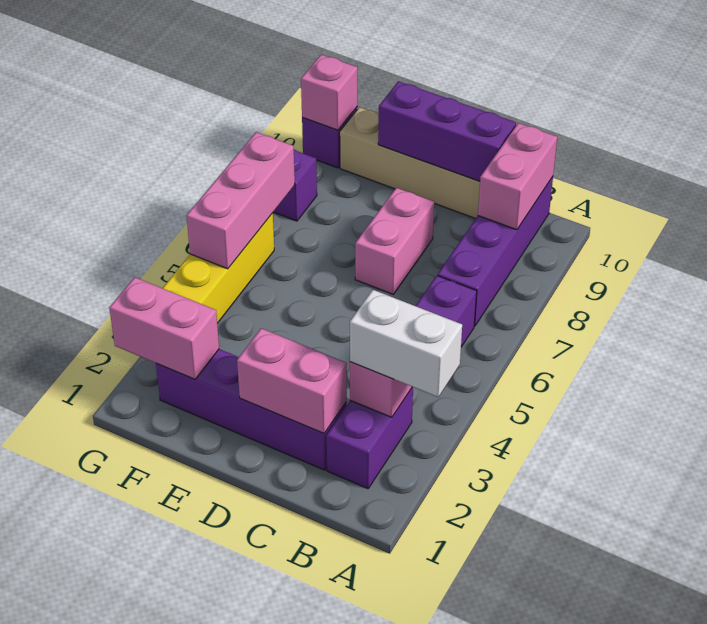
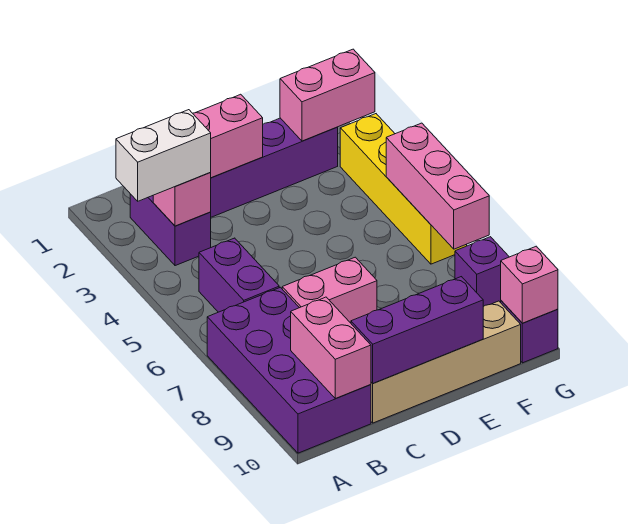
purple 1x4 brick [438,177,553,326] -> purple 2x4 brick [207,287,371,453]
pink 1x2 brick [355,188,434,294] -> pink 1x2 brick turned to [282,257,377,323]

